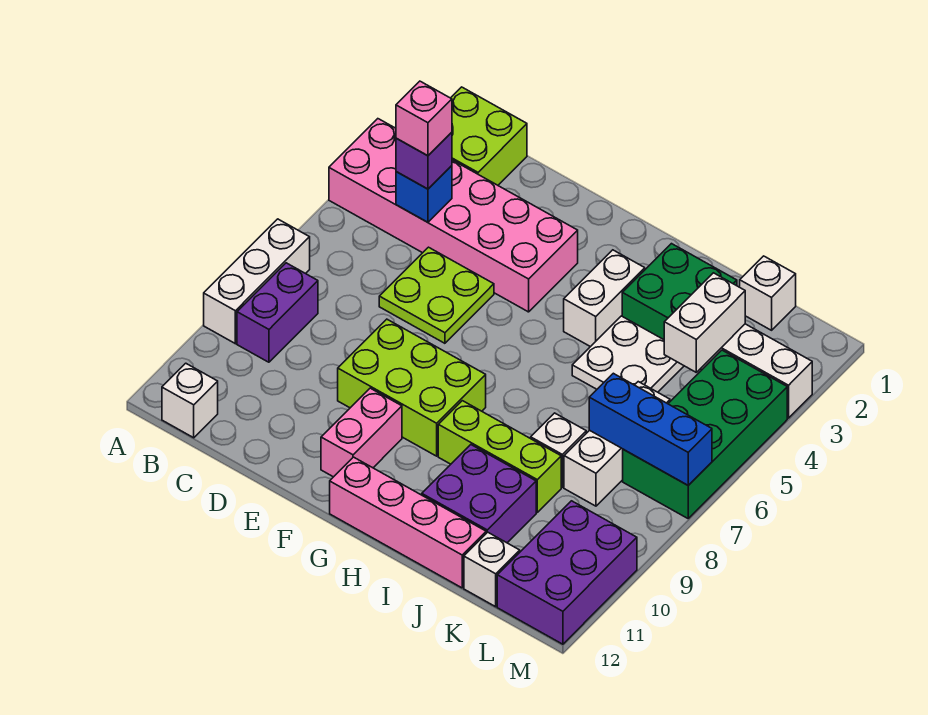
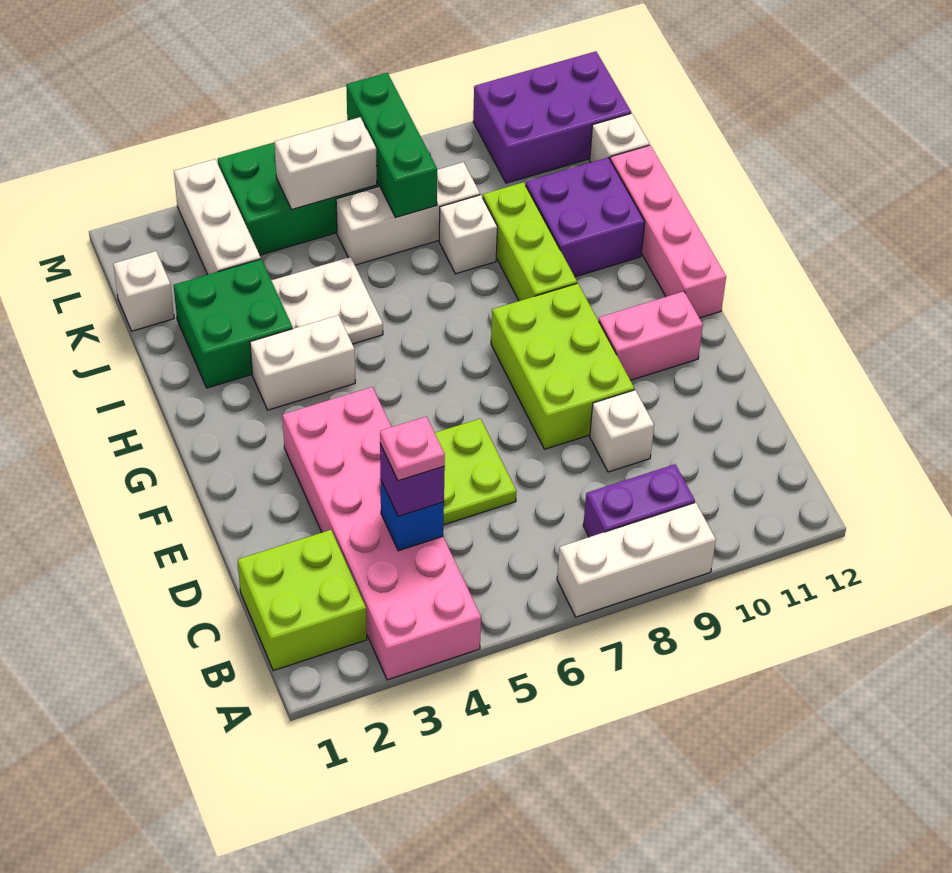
white 1x1 brick [162,363,218,438] -> white 1x1 brick moved to [590,390,654,472]
pink 1x1 brick [396,81,452,156] -> pink 1x1 plate [380,417,445,481]
white 1x2 brick [664,273,745,372] -> white 1x2 brick moved to [275,117,377,209]
blue 1x3 brick [589,373,712,485] -> green 1x3 brick [346,73,437,217]

